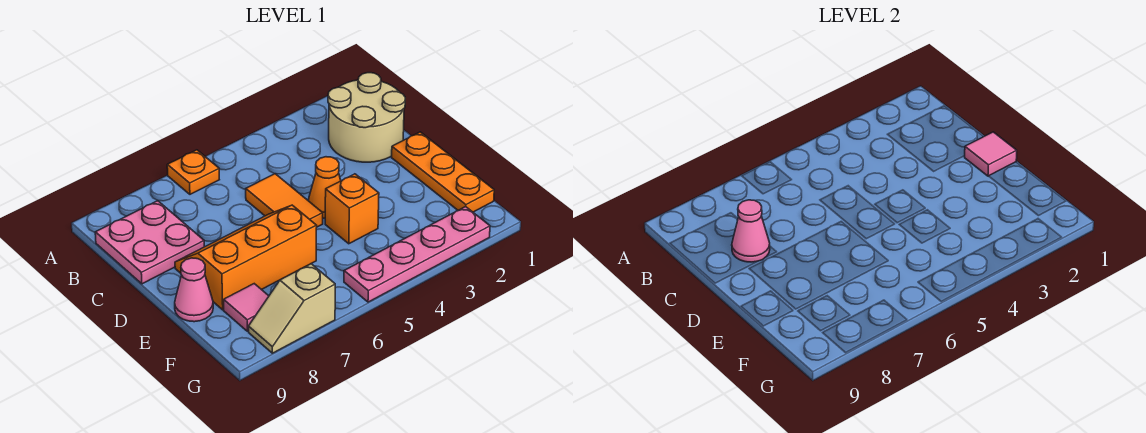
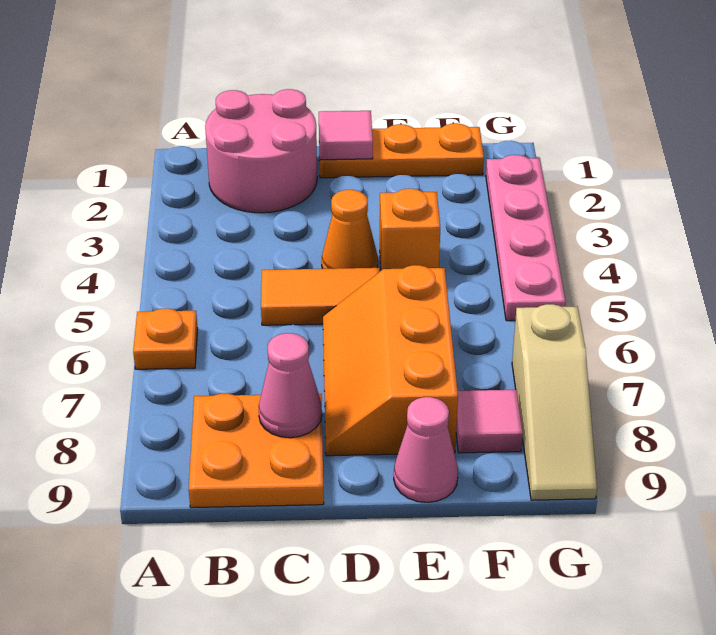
tan 2x2 round brick [328,73,405,162] -> pink 2x2 round brick [205,89,317,213]
pink 2x2 plate [95,201,204,284] -> orange 2x2 plate [189,394,324,508]
tan 1x2 slope [248,264,335,353] -> tan 1x3 slope [512,304,597,500]

